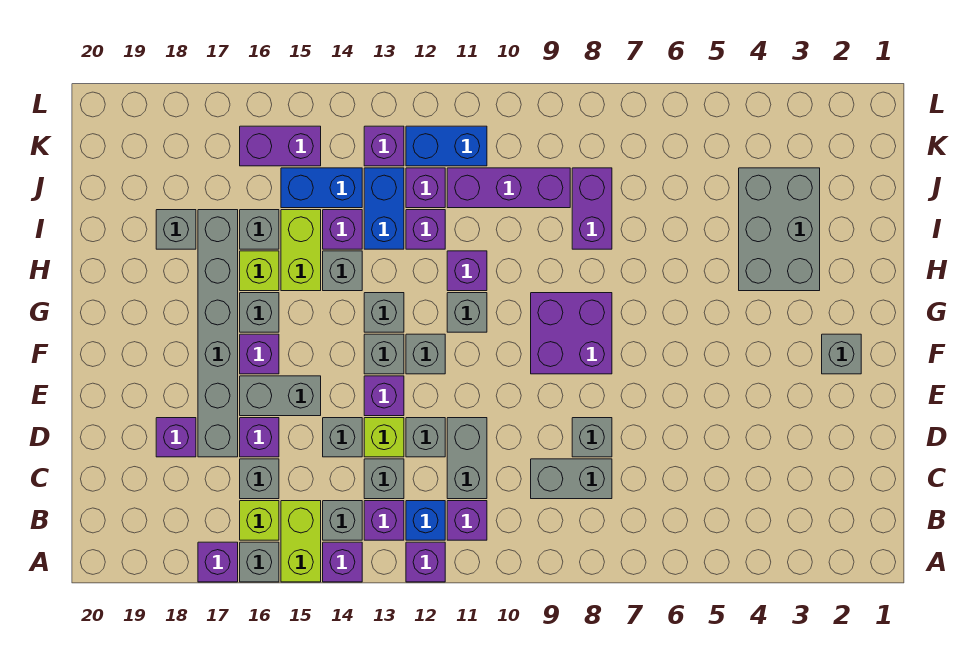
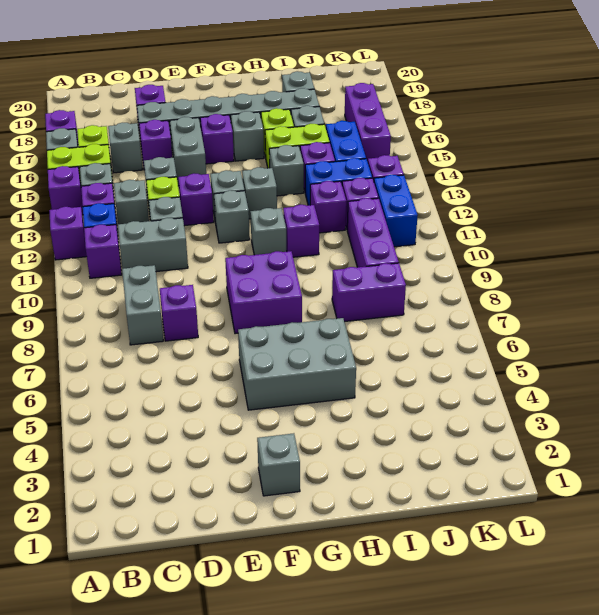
grey 1x1 brick [572,418,612,457] -> purple 1x1 brick [160,285,198,341]
grey 2x3 brick [739,168,820,291] -> grey 2x3 brick moved to [238,318,356,410]
purple 1x2 brick [240,126,321,166] -> purple 1x3 brick [345,83,391,162]

